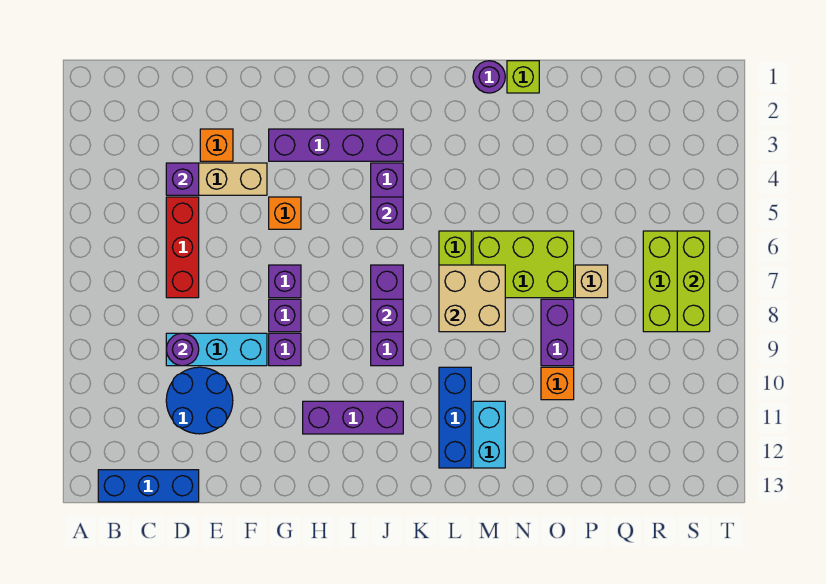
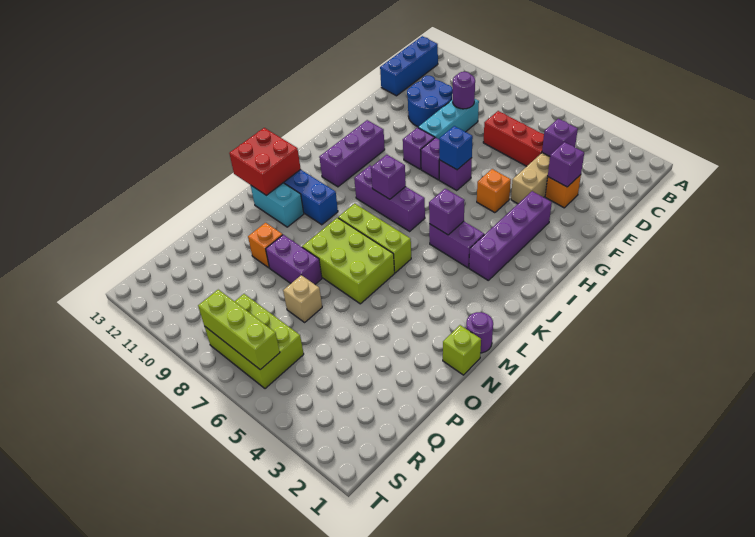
none -> purple 1x1 brick [548,142,584,187]
none -> blue 1x1 brick [439,126,473,170]
tan 2x2 brick [439,265,505,332] -> none
none -> red 2x2 brick [229,128,301,195]
lime 2x3 brick [473,231,574,298] -> lime 2x3 brick turned to [302,218,395,304]

